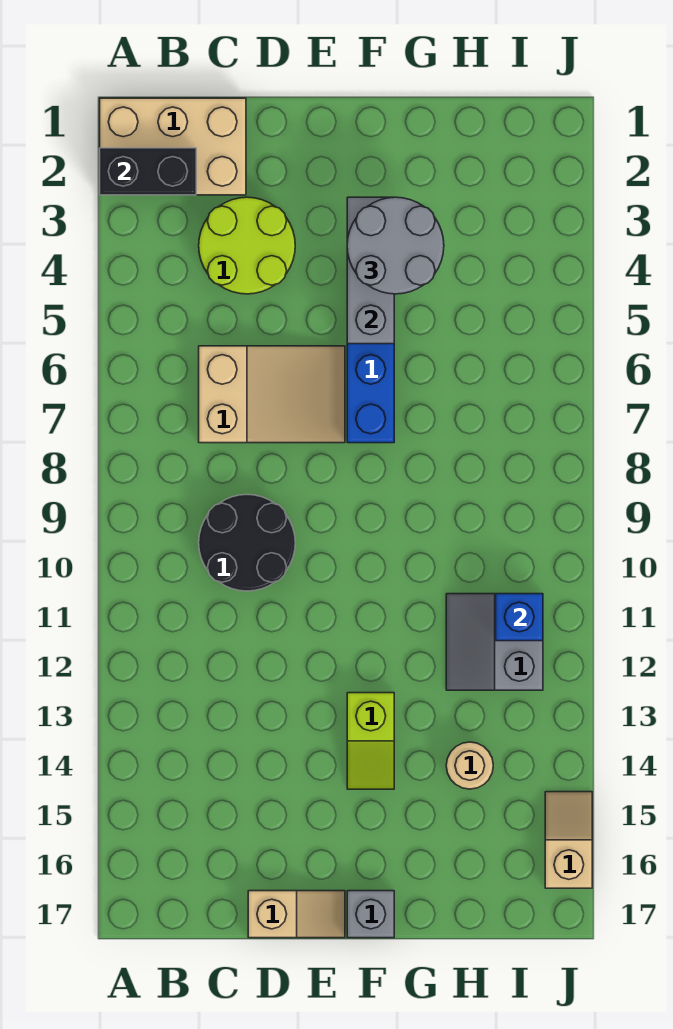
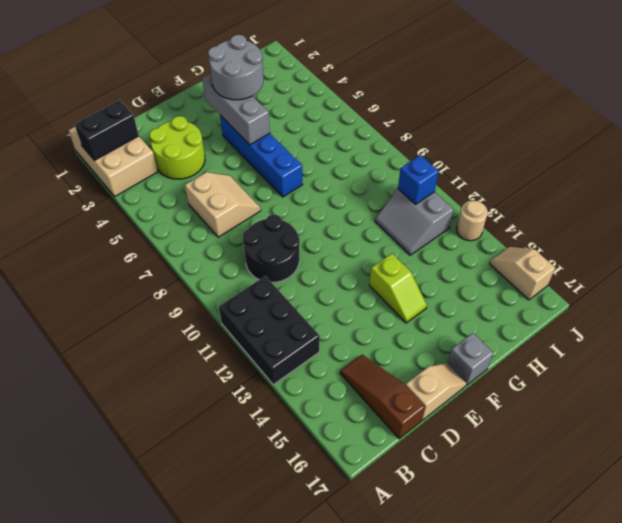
tan 2x3 brick [100,98,246,195] -> tan 2x3 brick turned to [69,127,158,197]
none -> black 2x3 brick [219,276,320,385]
tan 2x3 slope [199,346,345,443] -> tan 2x2 slope [185,172,261,237]
none -> brown 1x3 slope [340,355,425,439]
tan 1x1 round brick [446,742,493,789] -> tan 1x1 round brick moved to [457,201,488,241]

